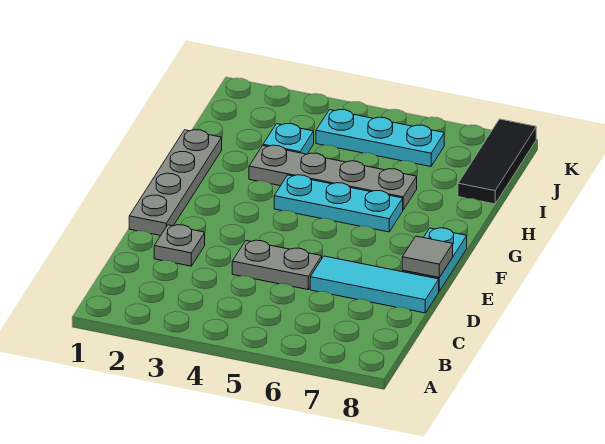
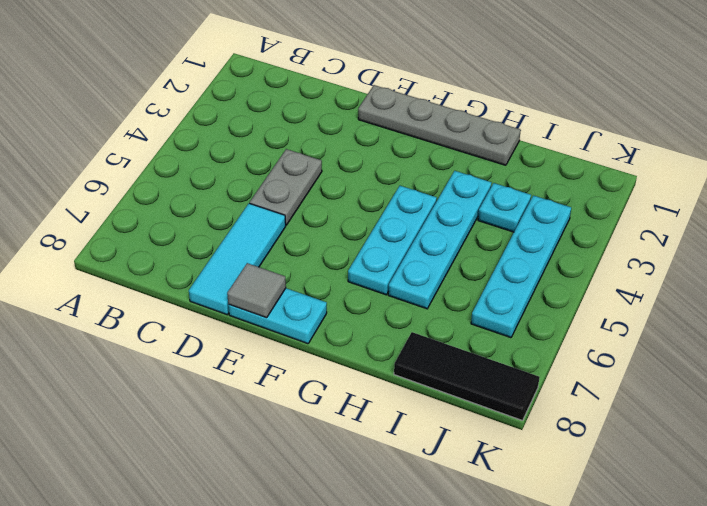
grey 1x1 plate [154,225,205,266] -> none
grey 1x4 plate [249,145,417,210] -> cyan 1x4 plate [388,171,492,309]
cyan 1x3 plate [316,110,444,167] -> cyan 1x4 plate [471,195,571,338]

